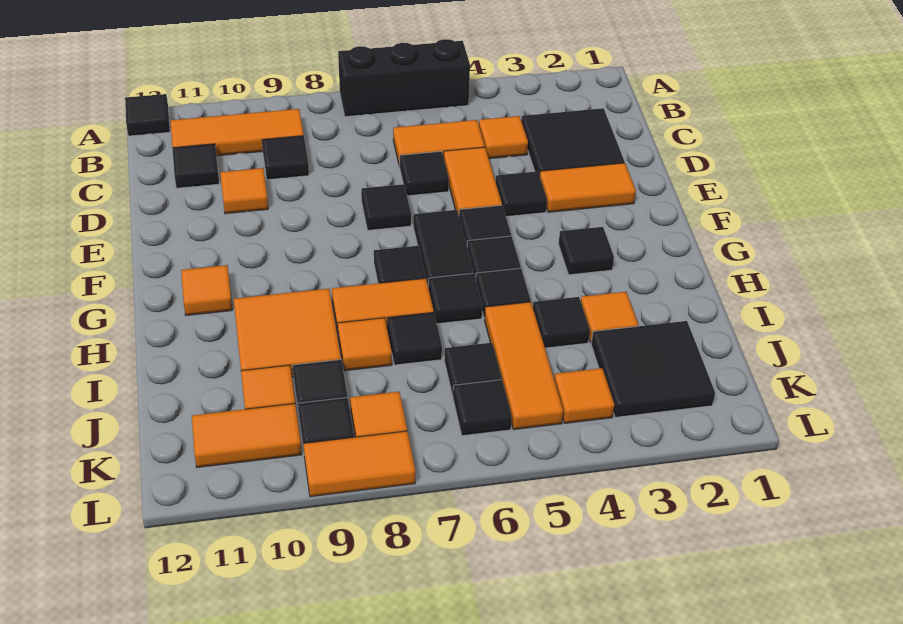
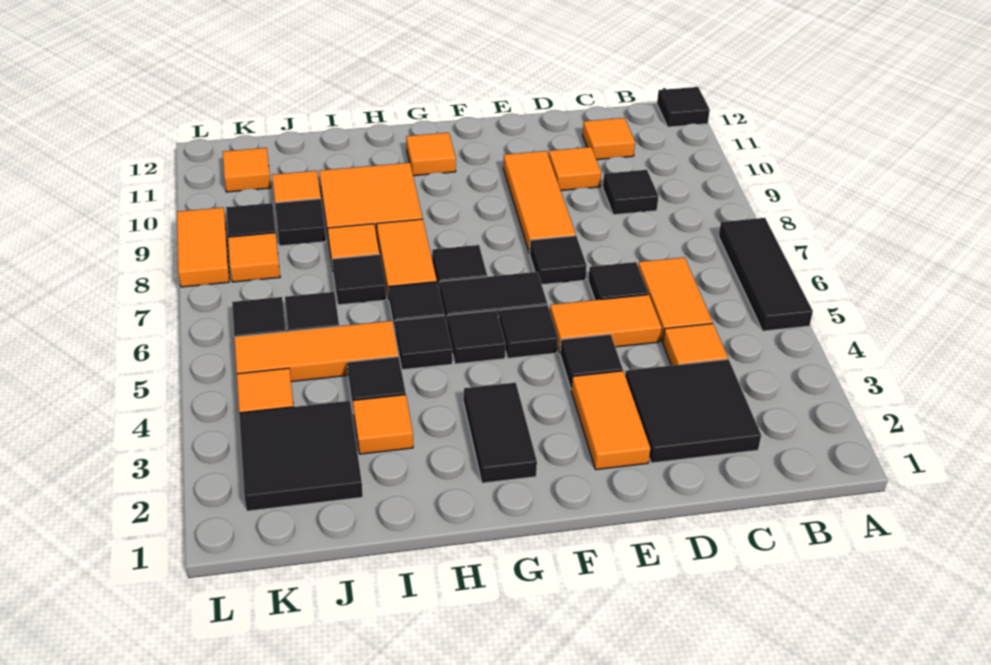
black 1x3 brick [338,39,470,117] -> black 1x3 tile [719,218,813,331]
orange 1x3 tile [171,109,304,156] -> orange 1x3 tile moved to [503,151,576,253]
black 1x1 tile [172,144,219,188] -> orange 1x1 tile [583,118,635,160]
black 1x1 tile [559,227,614,275] -> black 1x2 tile [464,383,537,483]
orange 1x2 tile [192,404,302,467] -> orange 1x1 tile [223,148,271,192]

